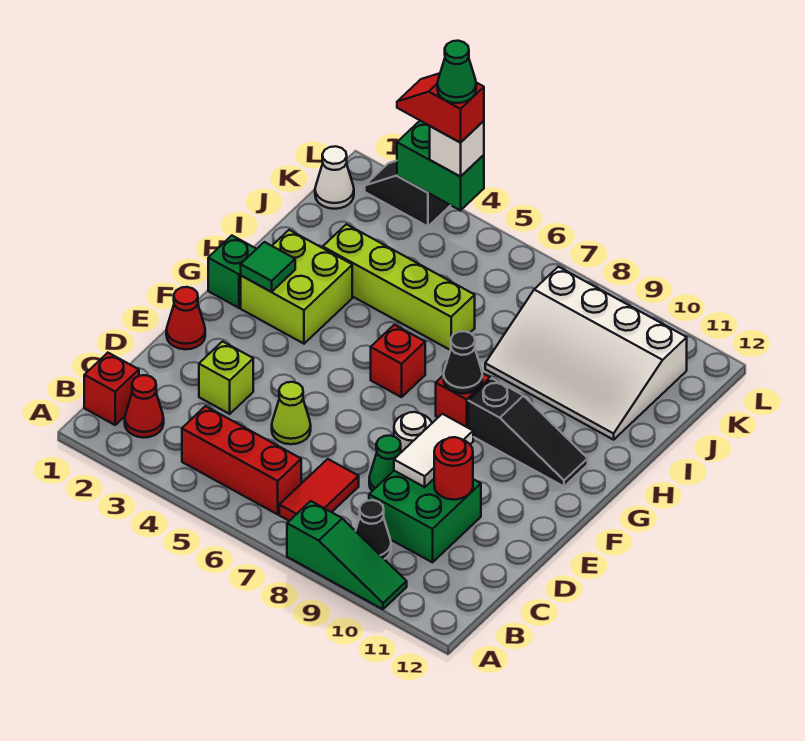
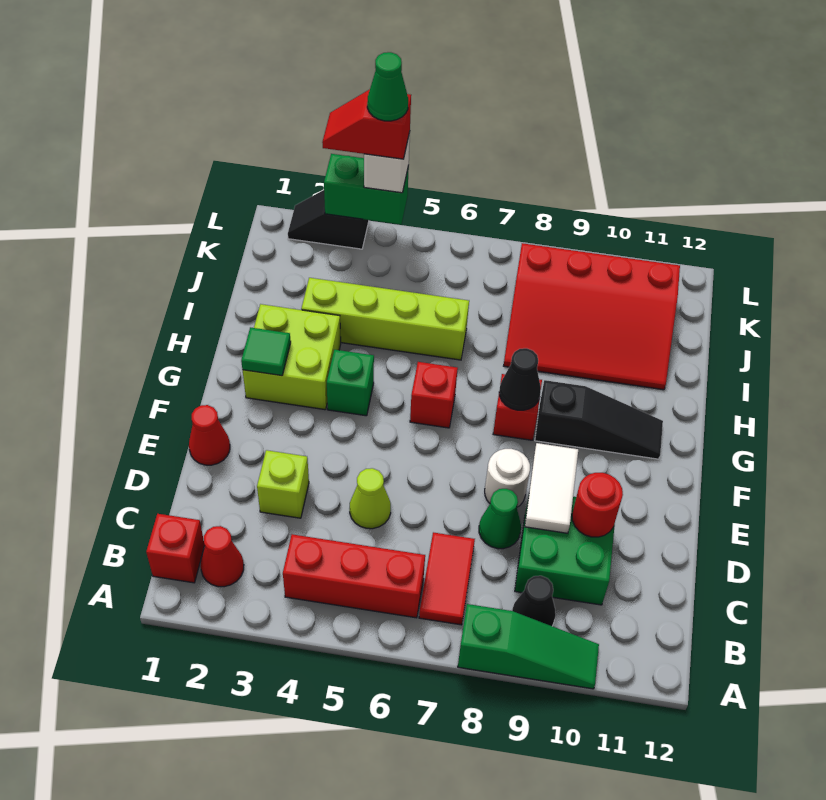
green 1x1 brick [208,236,256,308] -> green 1x1 brick moved to [327,350,374,416]
white 3x4 slope [485,267,687,440] -> red 3x4 slope [504,243,680,390]
white 1x1 cone [315,146,354,209] -> none

